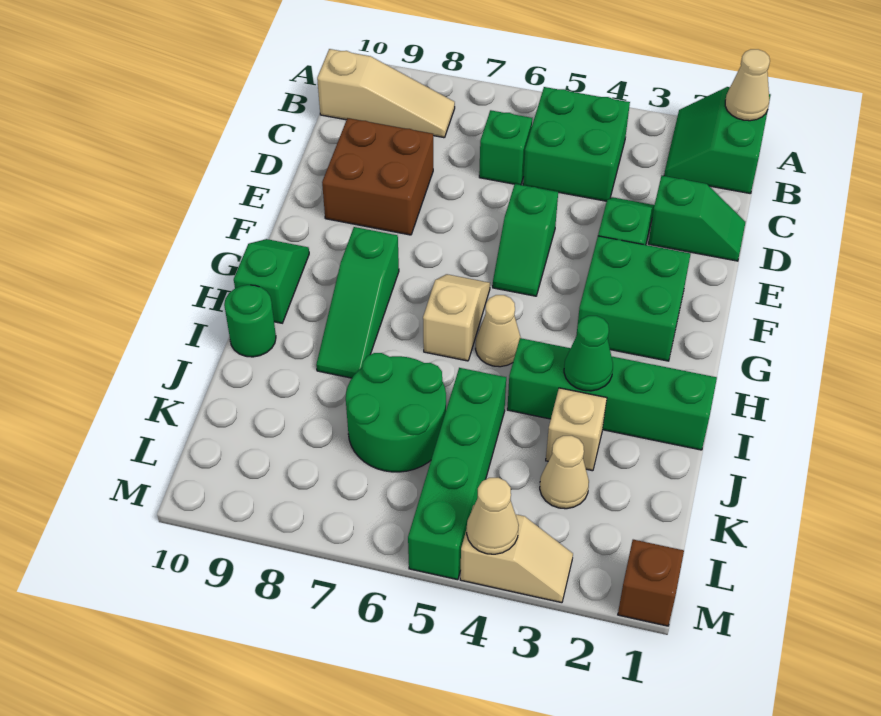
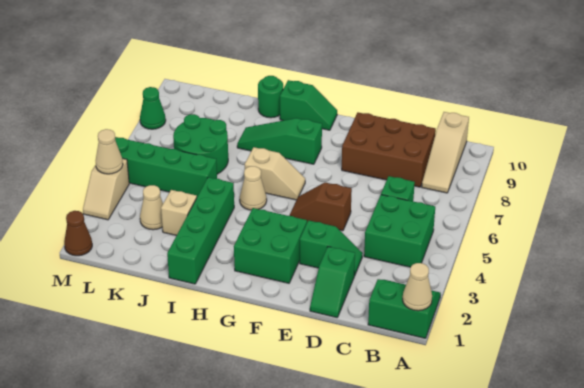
brown 2x2 brick [322,118,433,235] -> brown 2x3 brick [342,113,436,187]
green 1x2 slope [493,184,558,296] -> brown 1x2 slope [290,183,352,231]
green 1x1 cone [564,316,613,391] -> green 1x1 cone moved to [140,87,166,129]
brown 1x1 brick [618,540,684,626] -> brown 1x1 cone [64,211,92,256]

